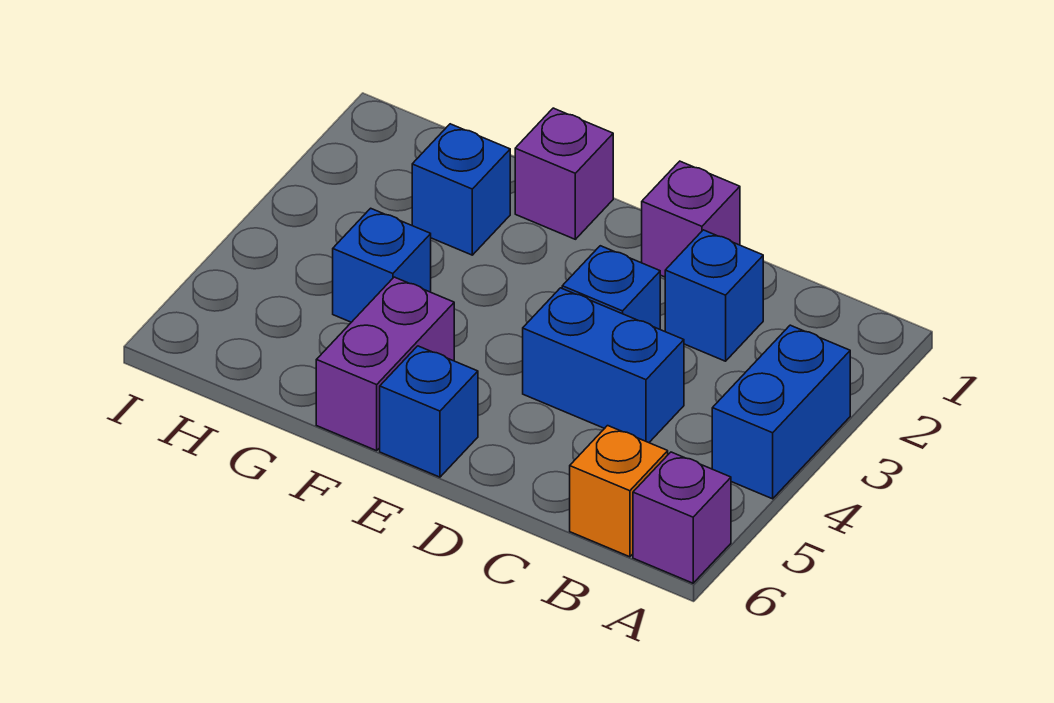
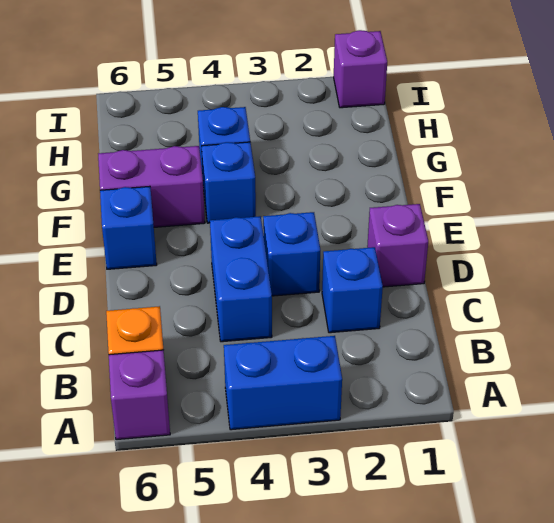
purple 1x1 brick [515,108,613,239] -> purple 1x1 brick moved to [334,30,387,108]
blue 1x1 brick [412,124,510,255] -> blue 1x1 brick moved to [202,142,256,223]

